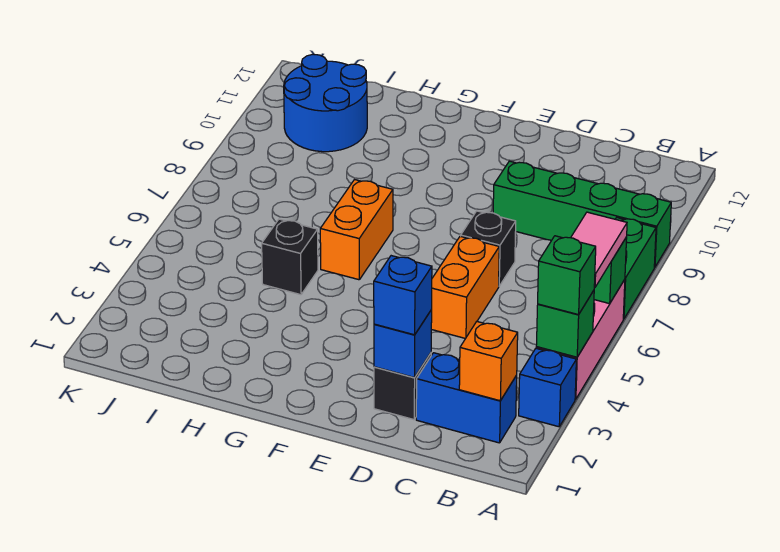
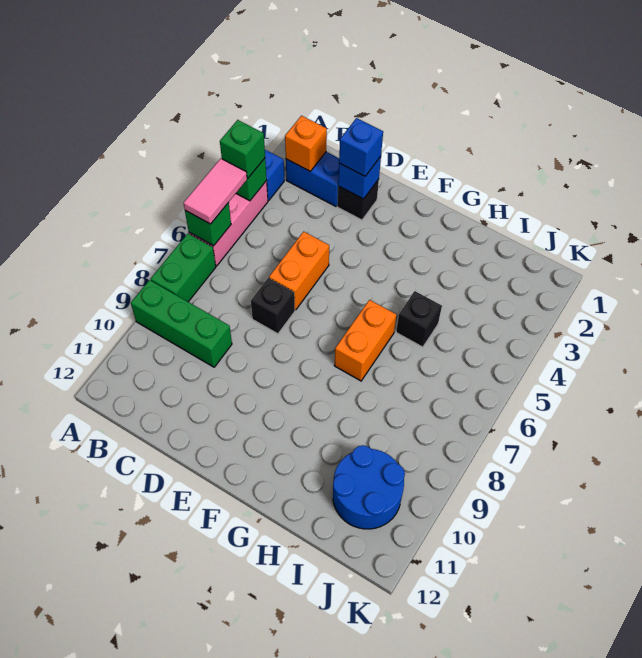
green 1x4 brick [493,161,671,267] -> green 1x3 brick [131,280,232,367]

